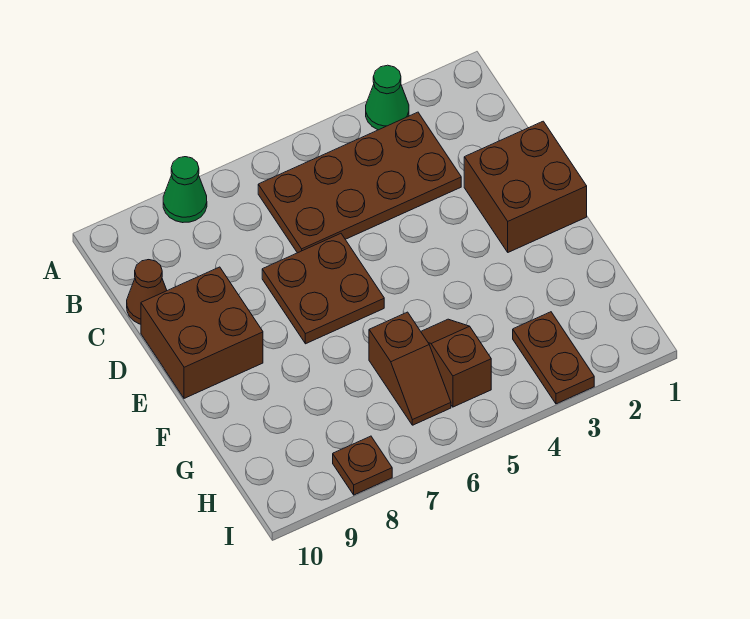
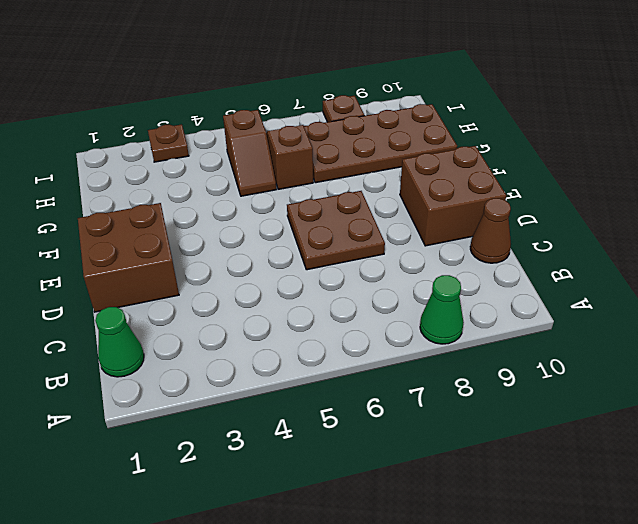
green 1x1 cone [366,65,409,130] -> green 1x1 cone moved to [95,307,144,377]
brown 2x4 plate [258,112,461,253] -> brown 2x4 plate moved to [304,104,457,183]
brown 1x2 plate [513,312,594,404] -> brown 1x1 plate [148,124,189,162]

